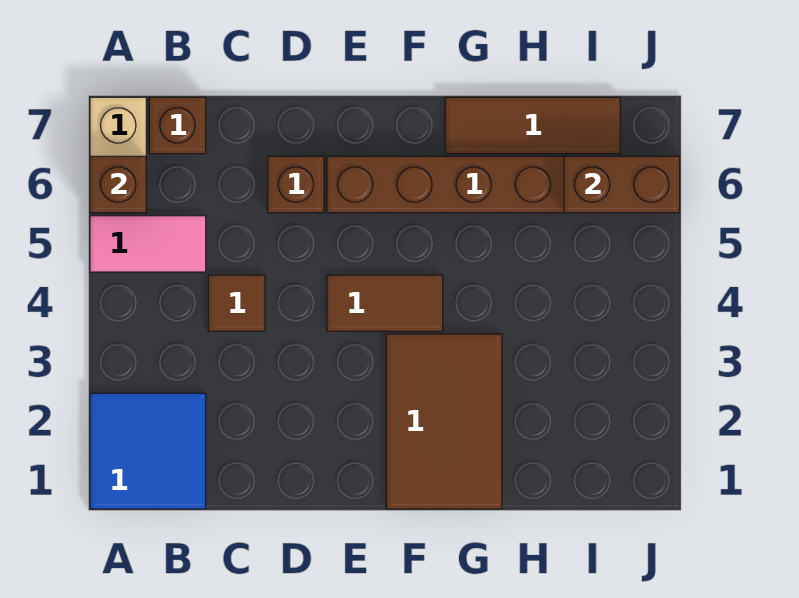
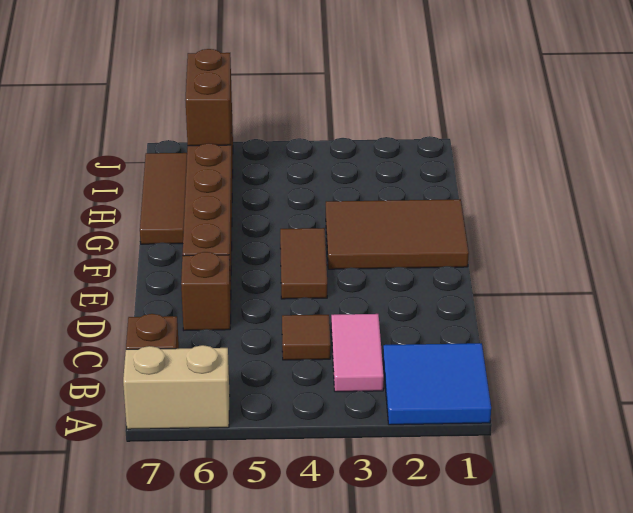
pink 1x2 tile [90,216,206,272] -> pink 1x2 tile moved to [331,314,384,392]
brown 1x1 brick [90,156,146,213] -> none

